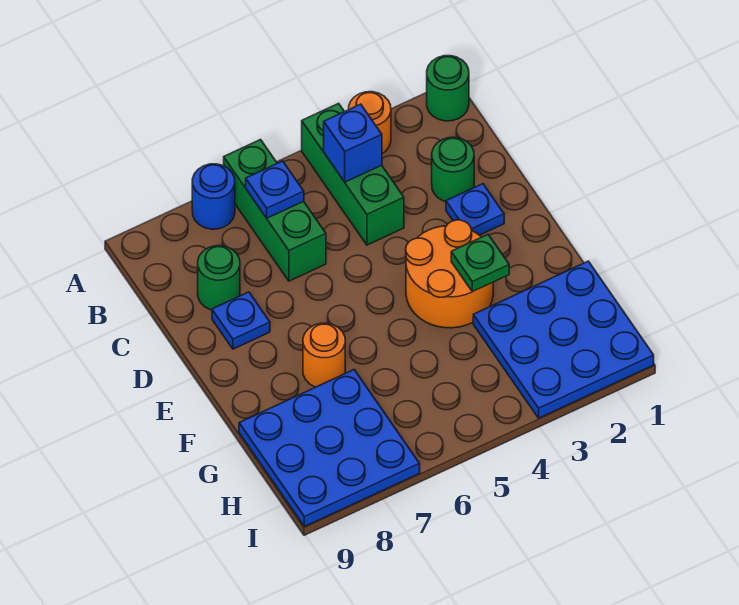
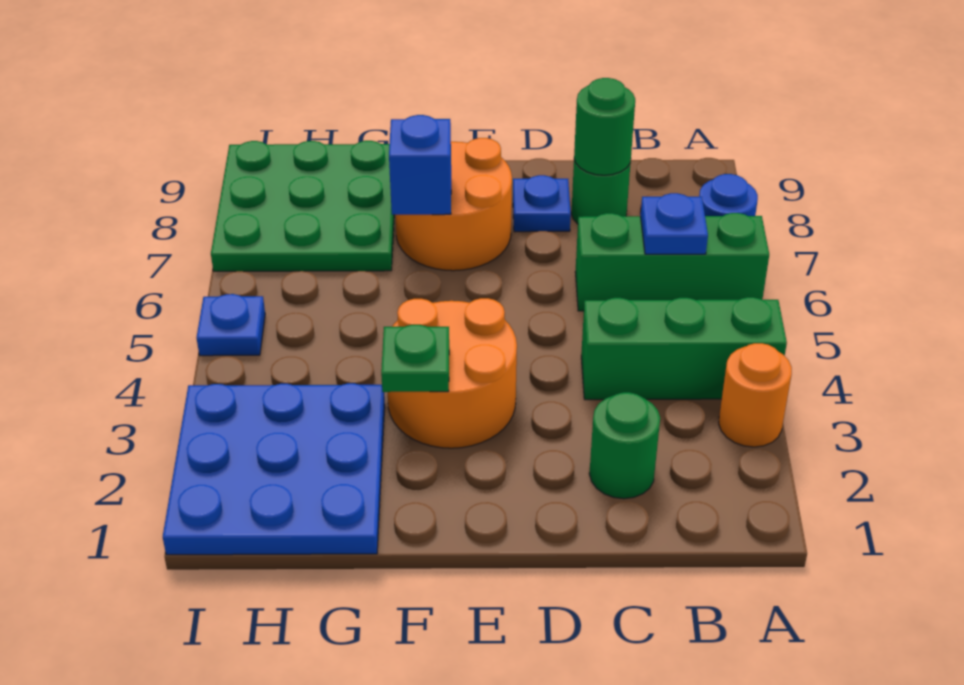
green 1x1 round brick [427,56,469,121] -> green 1x1 round brick moved to [574,78,635,175]
blue 1x1 brick [324,104,382,182] -> blue 1x1 brick moved to [389,115,451,215]
blue 1x1 plate [446,184,504,235] -> blue 1x1 plate moved to [197,294,265,356]
orange 1x1 round brick [303,323,345,387] -> orange 2x2 round brick [395,138,512,271]
blue 3x3 plate [239,370,420,527] -> green 3x3 plate [211,141,394,271]

